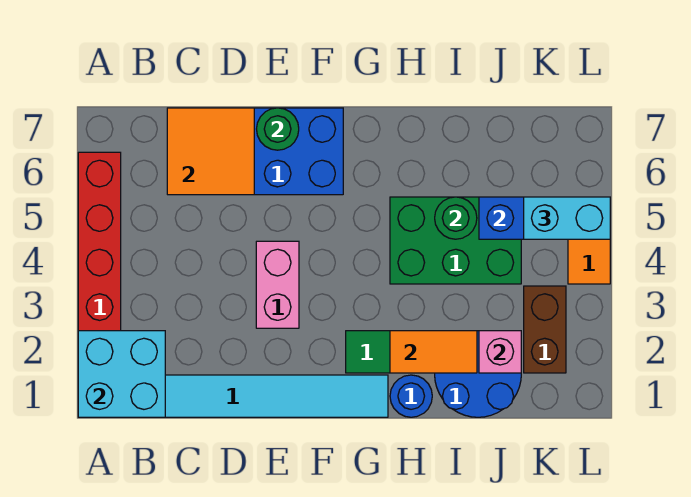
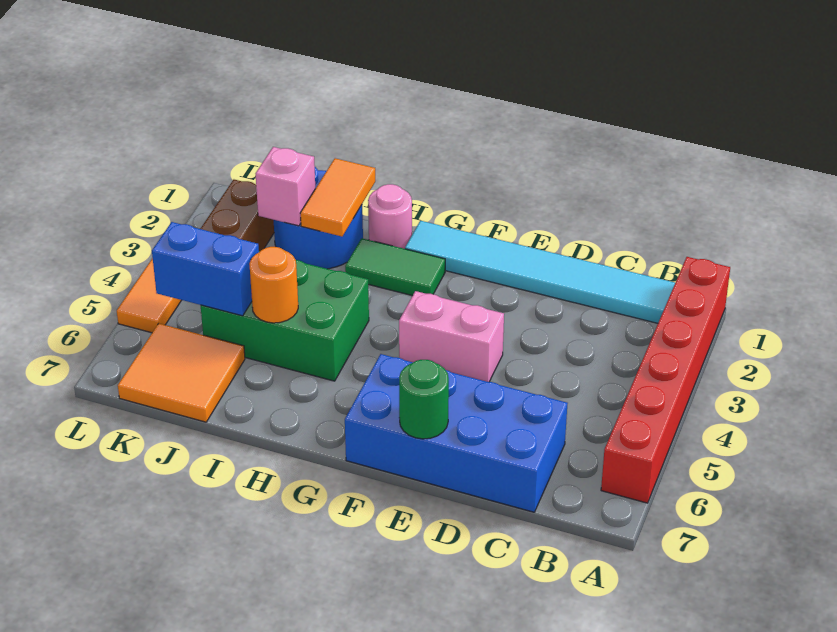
cyan 2x2 brick [78,331,165,417] -> none
orange 2x2 tile [167,108,254,195] -> orange 2x2 tile moved to [118,324,245,422]
pink 1x2 brick [256,241,299,328] -> pink 1x2 brick turned to [399,291,504,382]
blue 1x1 round brick [390,375,432,417] -> pink 1x1 round brick [368,184,412,249]
orange 1x2 tile [390,331,477,373] -> orange 1x2 tile turned to [300,158,375,236]
green 1x1 round brick [435,197,477,239] -> orange 1x1 round brick [249,247,298,323]
cyan 1x2 brick [524,197,610,239] -> none

